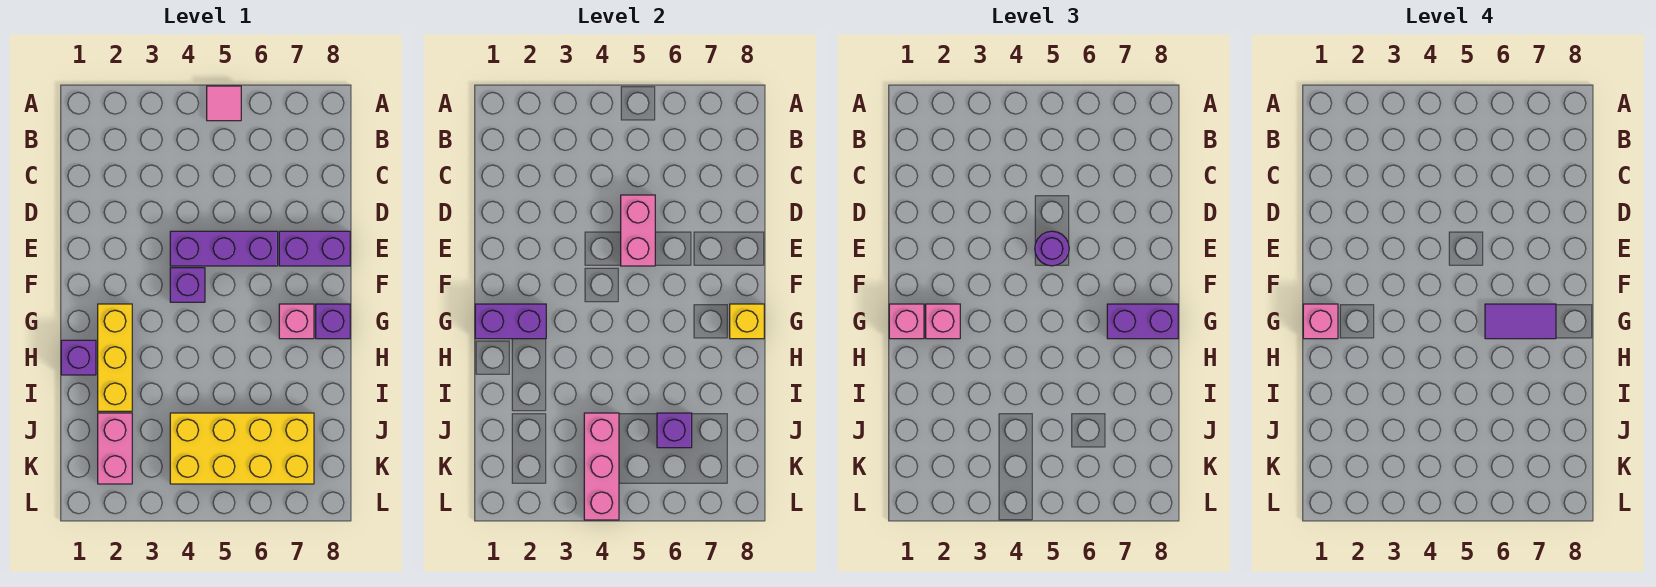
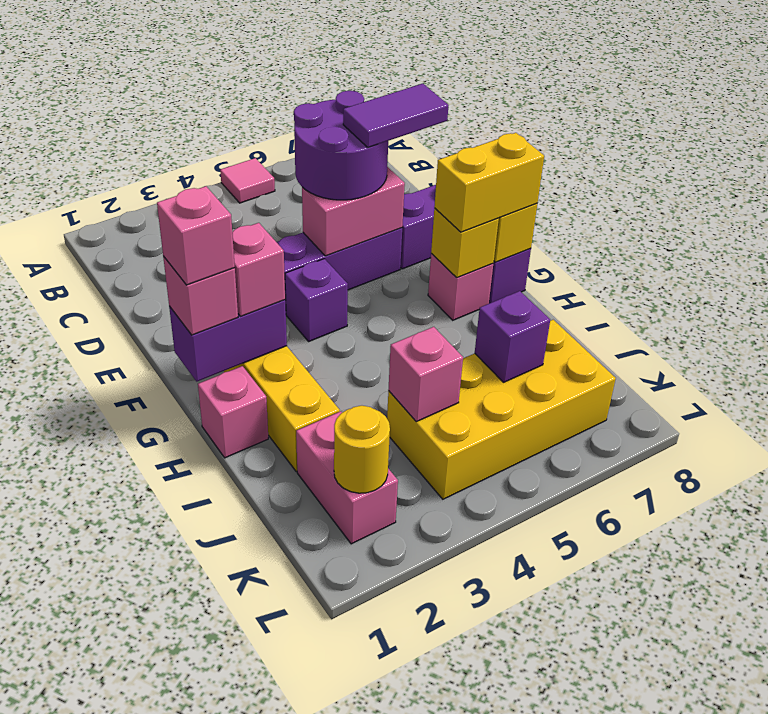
pink 1x2 brick [621,195,655,266] -> pink 1x2 brick turned to [302,167,405,256]
purple 1x1 round brick [1035,231,1069,266] -> purple 2x2 round brick [294,91,388,200]
purple 1x2 tile [1485,304,1556,339] -> purple 1x2 tile moved to [343,83,449,148]
none -> yellow 1x1 brick [431,208,499,278]
purple 1x2 brick [1107,304,1178,339] -> yellow 1x2 brick [434,133,544,232]
purple 1x1 brick [61,340,96,375] -> pink 1x1 brick [198,366,268,458]
pink 1x3 brick [584,413,619,520] -> pink 1x1 brick [388,327,463,422]
none -> yellow 1x1 round brick [334,406,390,493]

